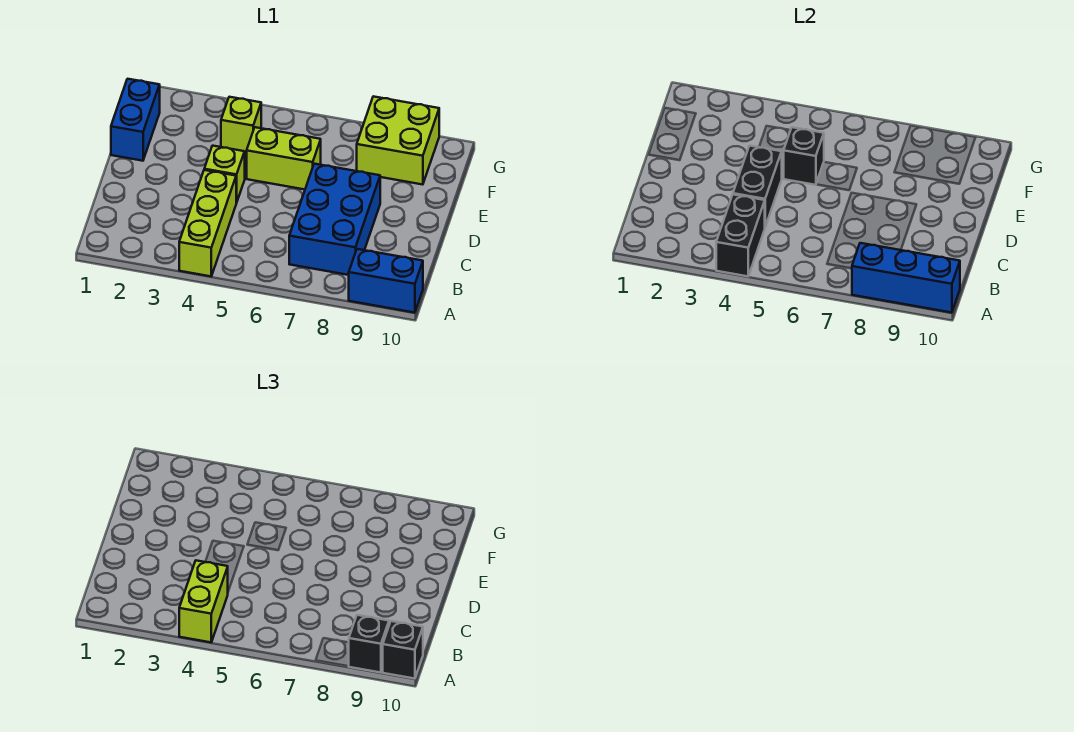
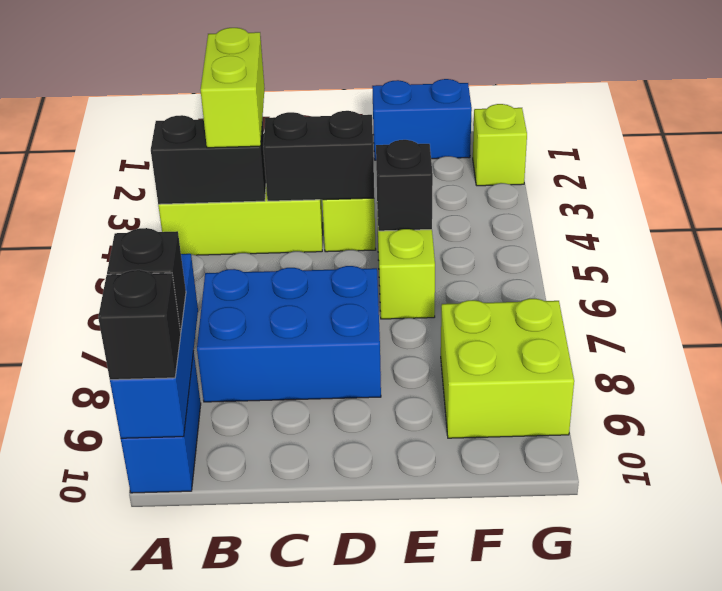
lime 1x2 brick [179,561,228,642] -> lime 1x2 brick turned to [201,28,265,148]
lime 1x1 brick [221,97,261,153] -> lime 1x1 brick moved to [473,104,527,186]

